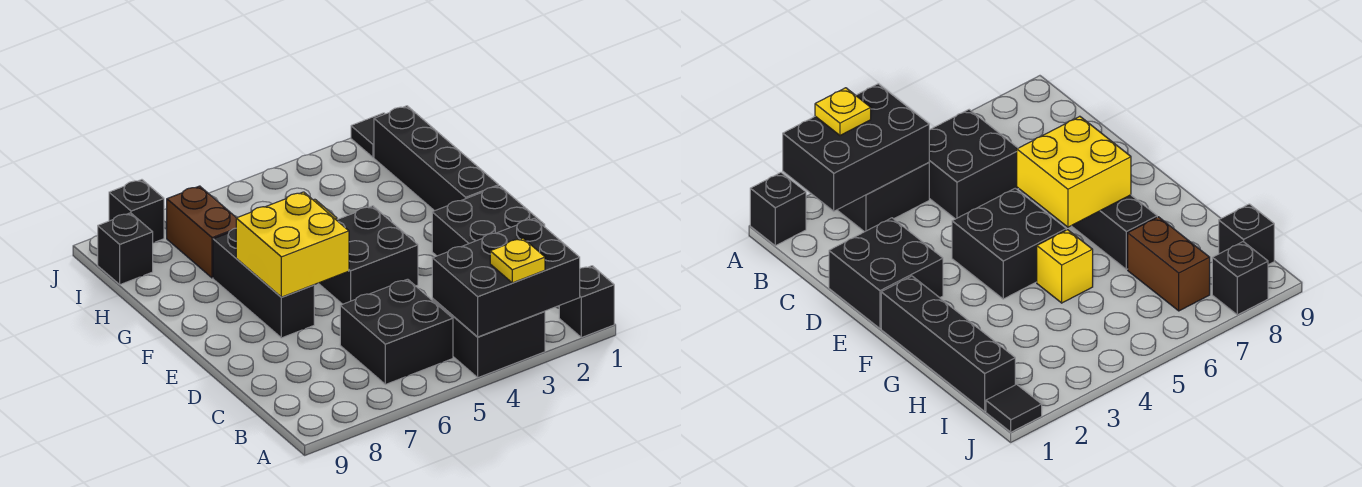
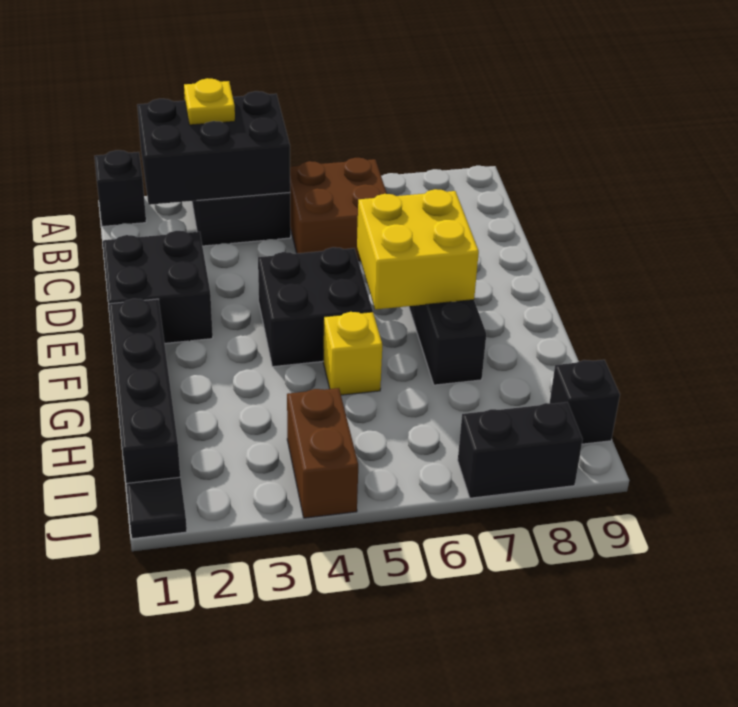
black 2x2 brick [340,279,453,384] -> brown 2x2 brick [290,158,387,261]
brown 1x2 brick [167,186,236,278] -> brown 1x2 brick moved to [287,388,358,518]
black 1x1 brick [109,180,164,243] -> black 1x2 brick [458,402,583,498]

